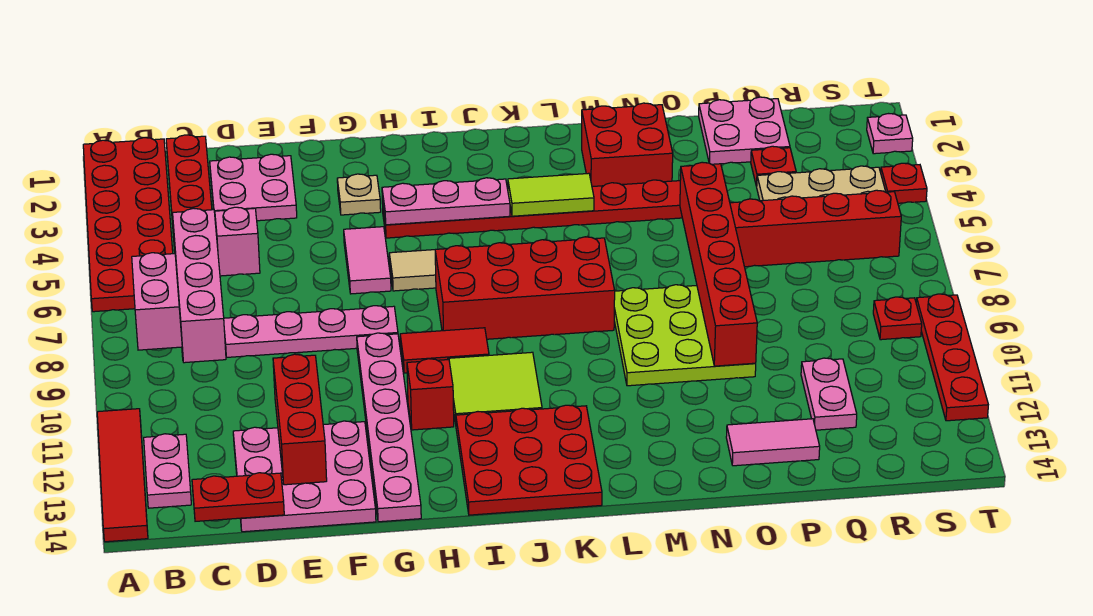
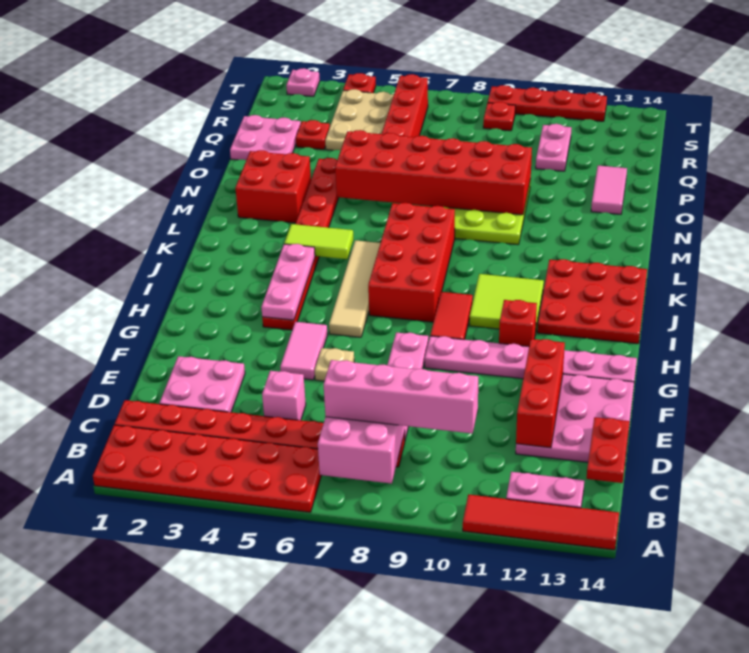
red 1x3 brick [273,354,327,485] -> red 1x3 brick turned to [516,339,565,448]
tan 1x1 plate [337,174,381,215] -> tan 1x1 plate moved to [315,348,354,381]
pink 1x2 tile [344,227,391,294] -> pink 1x2 tile turned to [280,322,328,380]
lime 1x2 tile [508,173,594,216] -> lime 1x2 tile turned to [284,224,353,259]
red 1x6 brick [680,162,757,366] -> red 2x6 brick [335,130,532,215]
pink 1x2 plate [801,358,857,430] -> pink 1x2 plate turned to [536,124,571,171]

